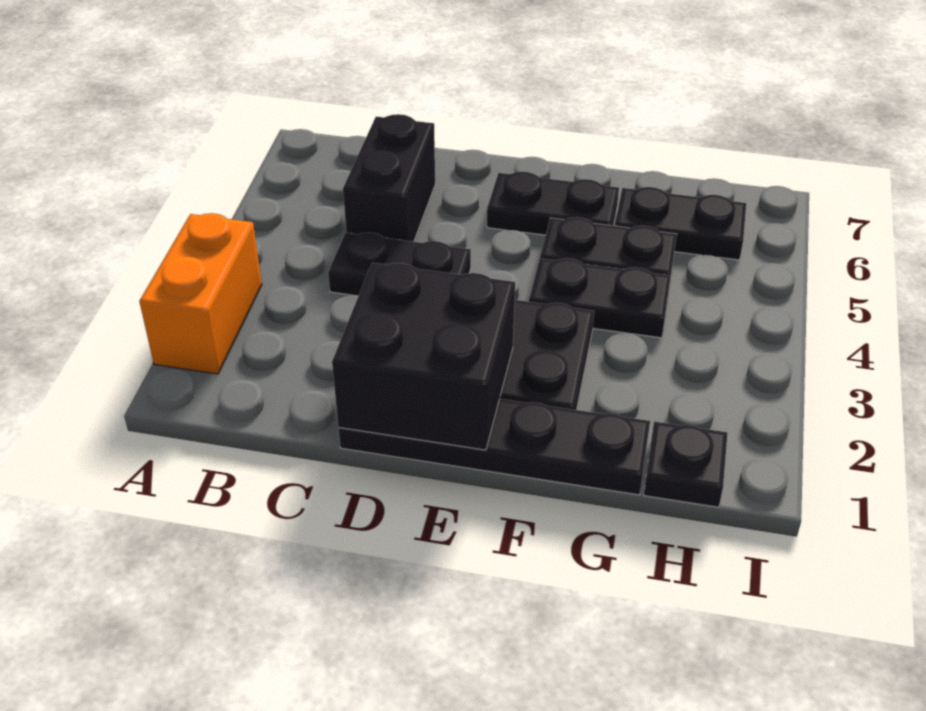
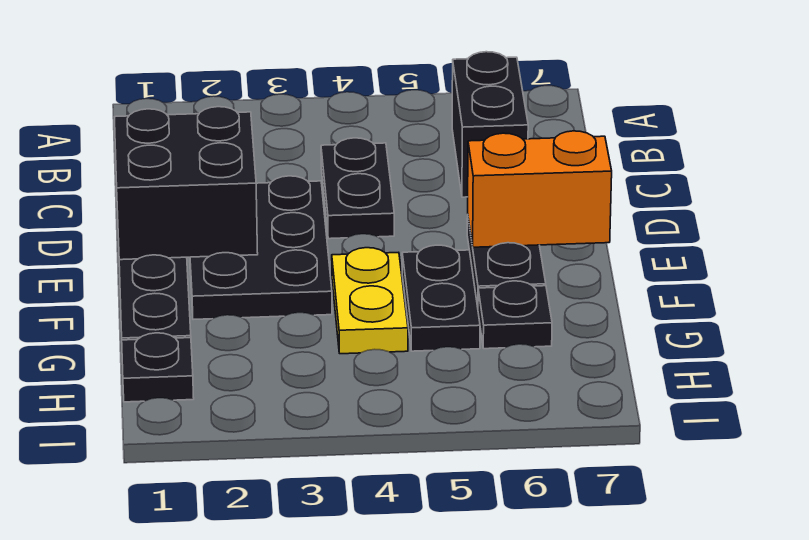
orange 1x2 brick [139,213,262,374] -> orange 1x2 brick moved to [468,131,612,247]
black 1x2 brick [343,114,435,242] -> black 1x2 brick turned to [452,52,528,197]
black 1x2 plate [529,258,671,338] -> yellow 1x2 plate [332,248,408,354]
black 1x2 plate [615,187,746,260] -> black 1x1 plate [478,281,552,349]

